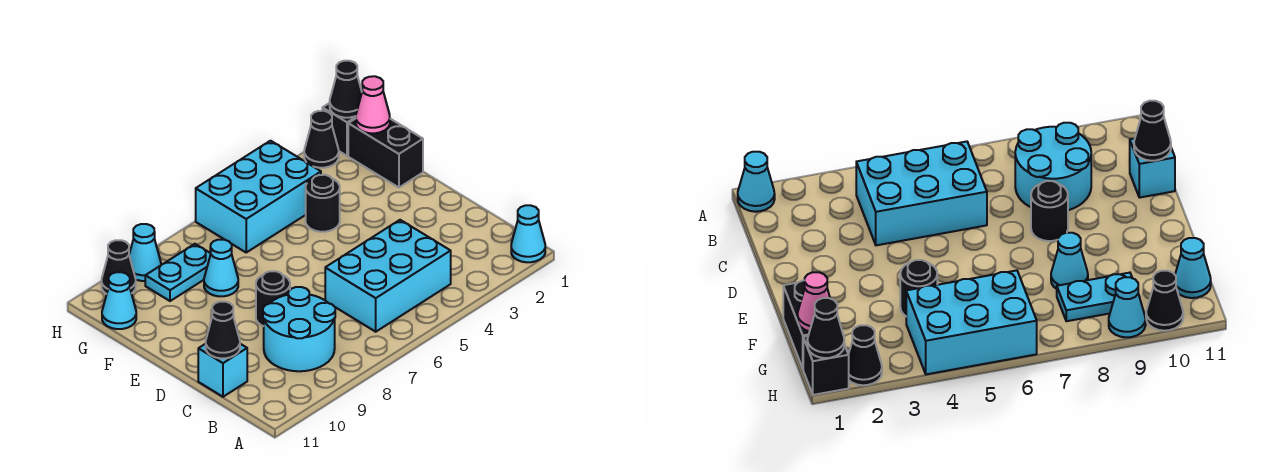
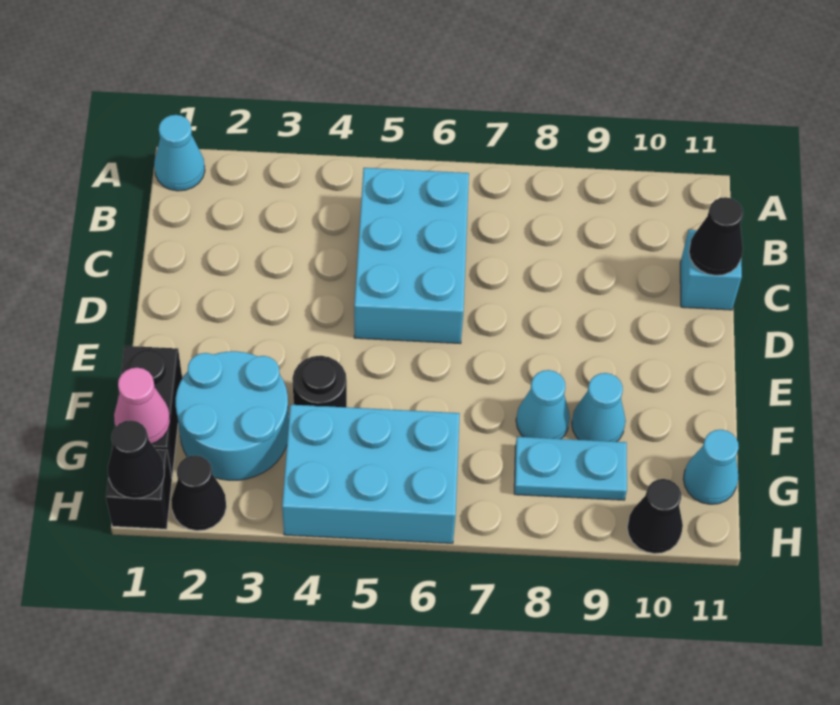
cyan 2x3 brick [325,220,451,332] -> cyan 2x3 brick turned to [354,168,469,344]
cyan 2x2 round brick [263,287,335,371] -> cyan 2x2 round brick moved to [176,351,289,480]
black 1x1 round brick [256,271,290,326] -> none
cyan 1x1 cone [129,224,161,281] -> cyan 1x1 cone moved to [572,373,626,442]

